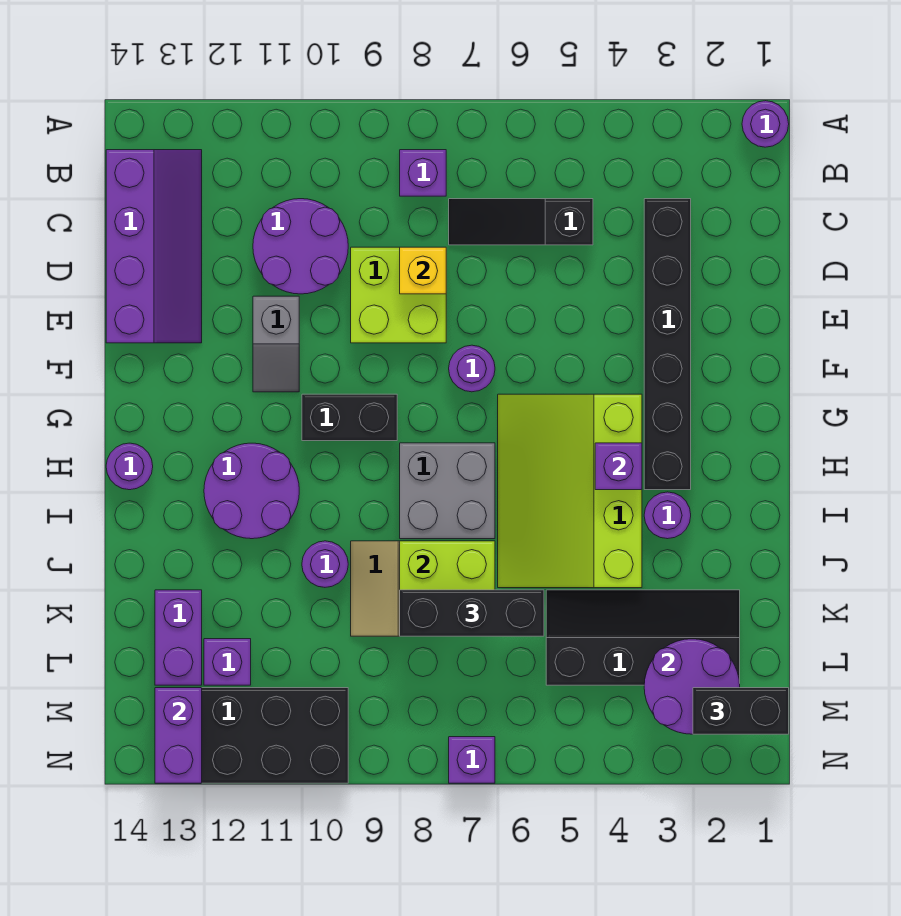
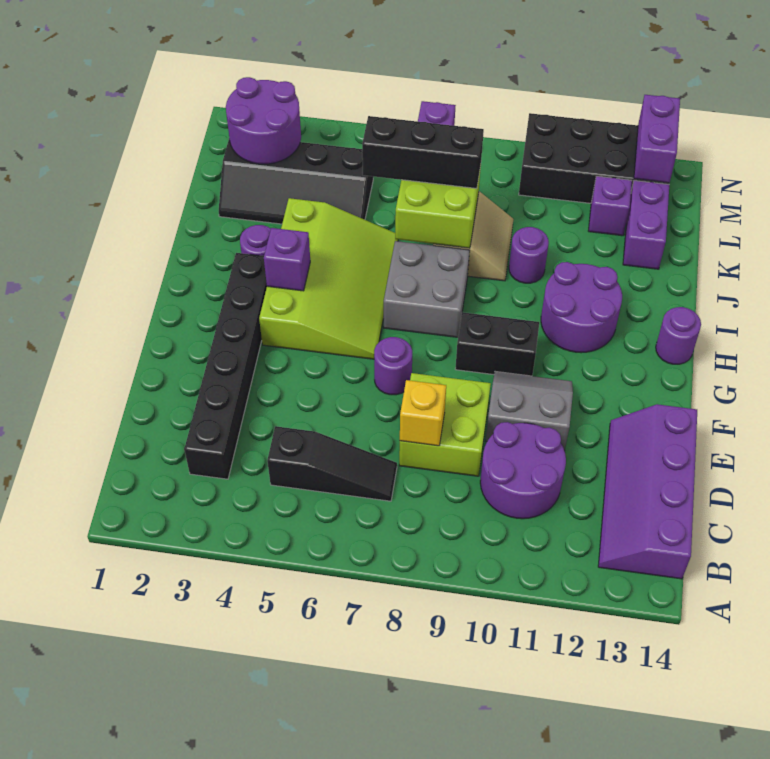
purple 1x1 round brick [742,101,789,147] -> none
purple 1x1 brick [400,150,446,196] -> none
grey 1x2 slope [253,296,299,392] -> grey 2x2 slope [486,372,573,451]
black 1x2 brick [693,688,789,734] -> none

